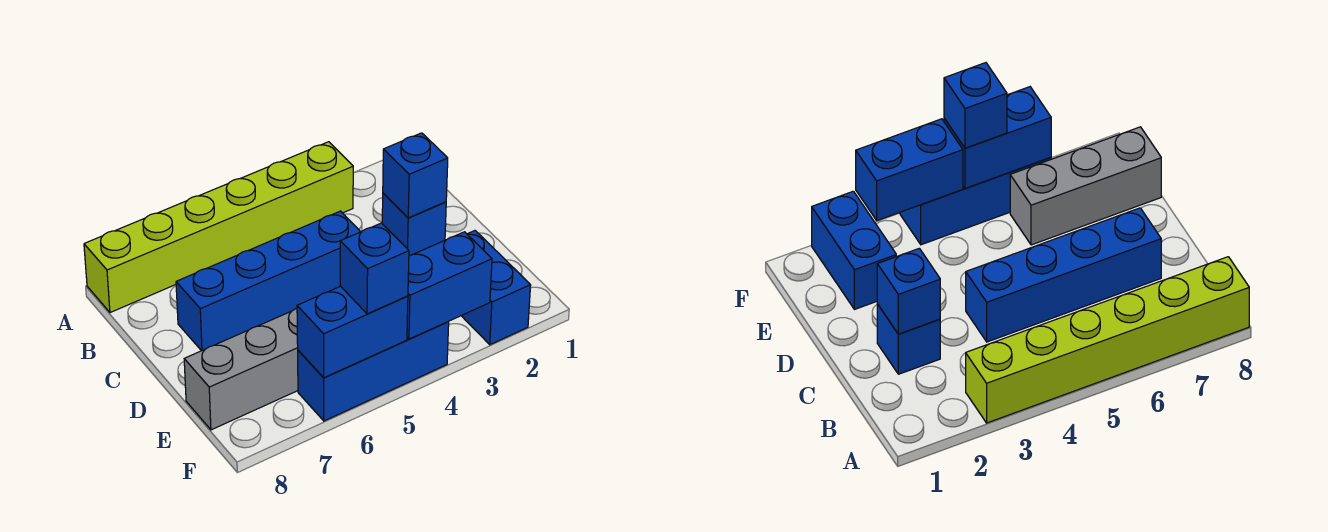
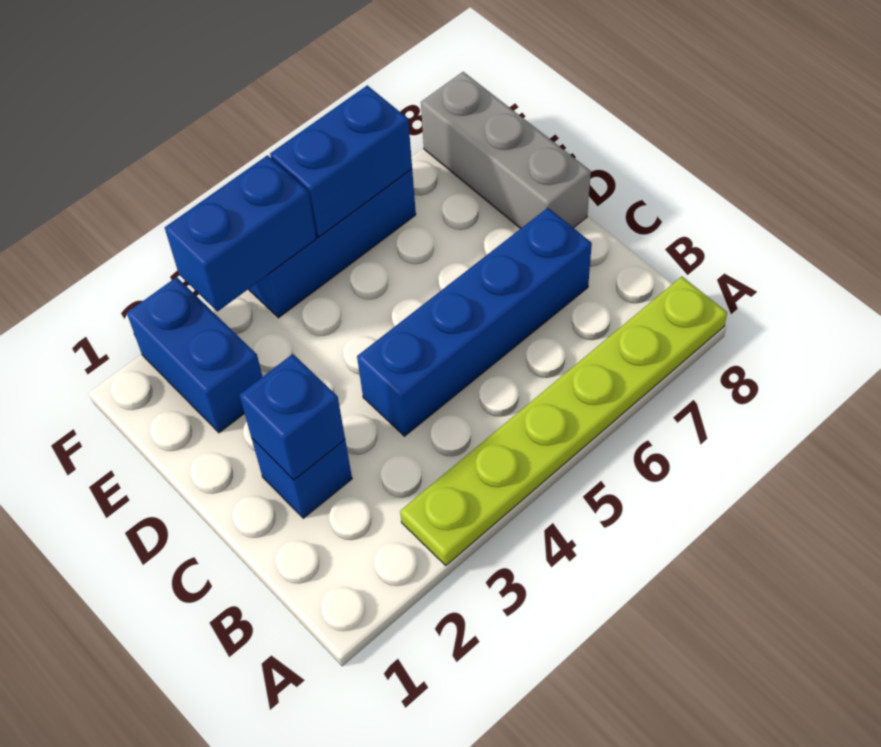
lime 1x6 brick [84,142,353,313] -> lime 1x6 plate [400,277,727,566]
grey 1x3 brick [184,309,298,430] -> grey 1x3 brick turned to [421,72,591,228]
blue 1x1 brick [340,223,409,314] -> none

